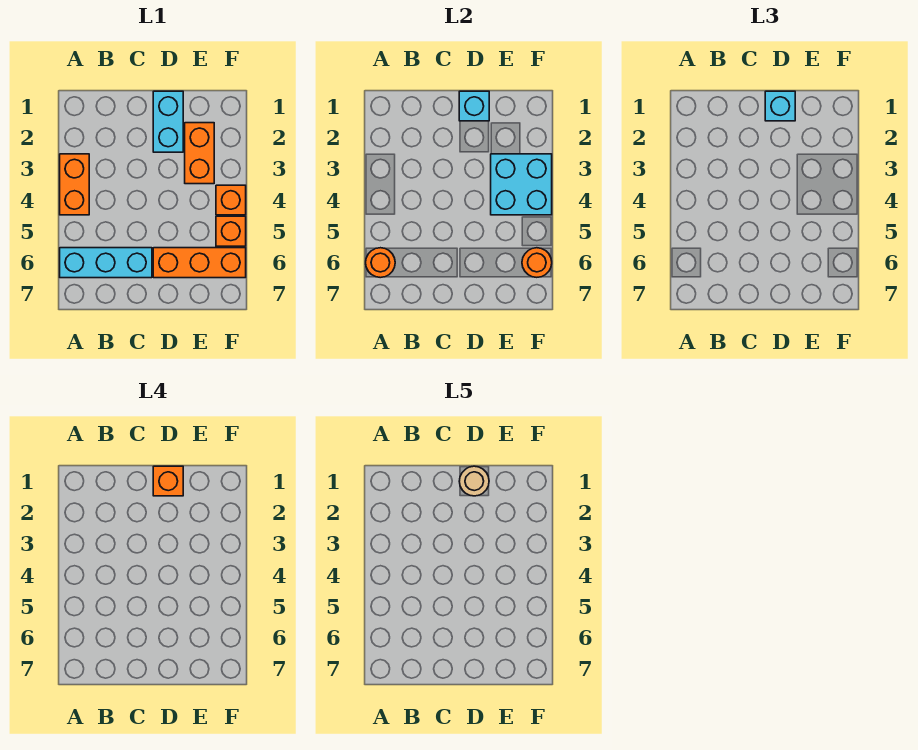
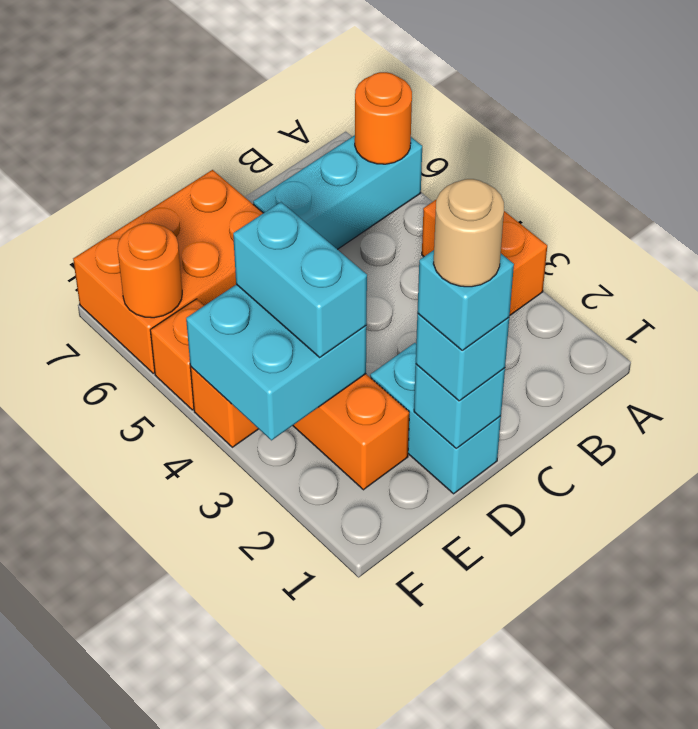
orange 1x1 brick [153,466,183,496] -> cyan 1x1 brick [417,250,514,350]
orange 1x3 brick [153,248,246,278] -> orange 2x3 brick [73,170,263,373]
none -> cyan 1x2 brick [233,202,367,357]

